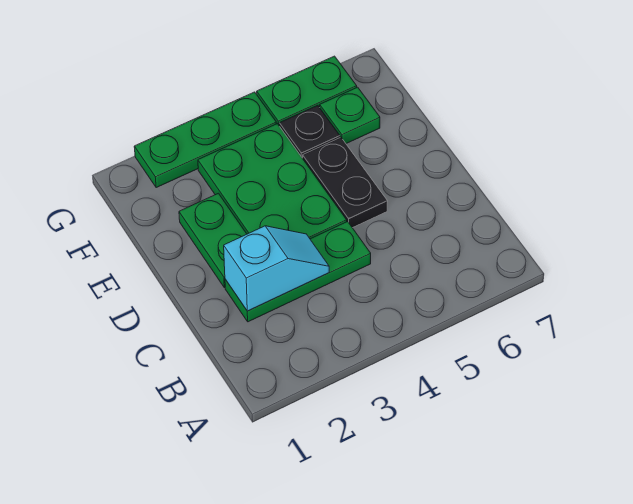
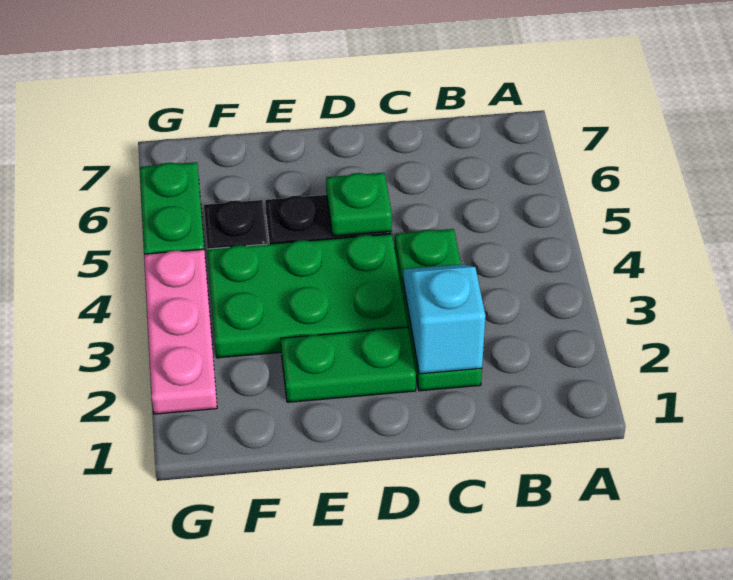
green 1x1 plate [320,87,380,144] -> green 1x1 plate moved to [326,173,392,236]
green 1x3 plate [134,92,276,188] -> pink 1x3 plate [144,249,217,414]

